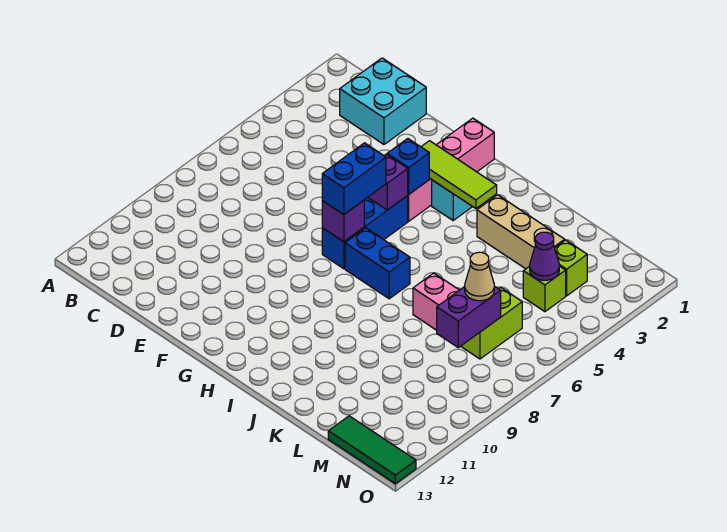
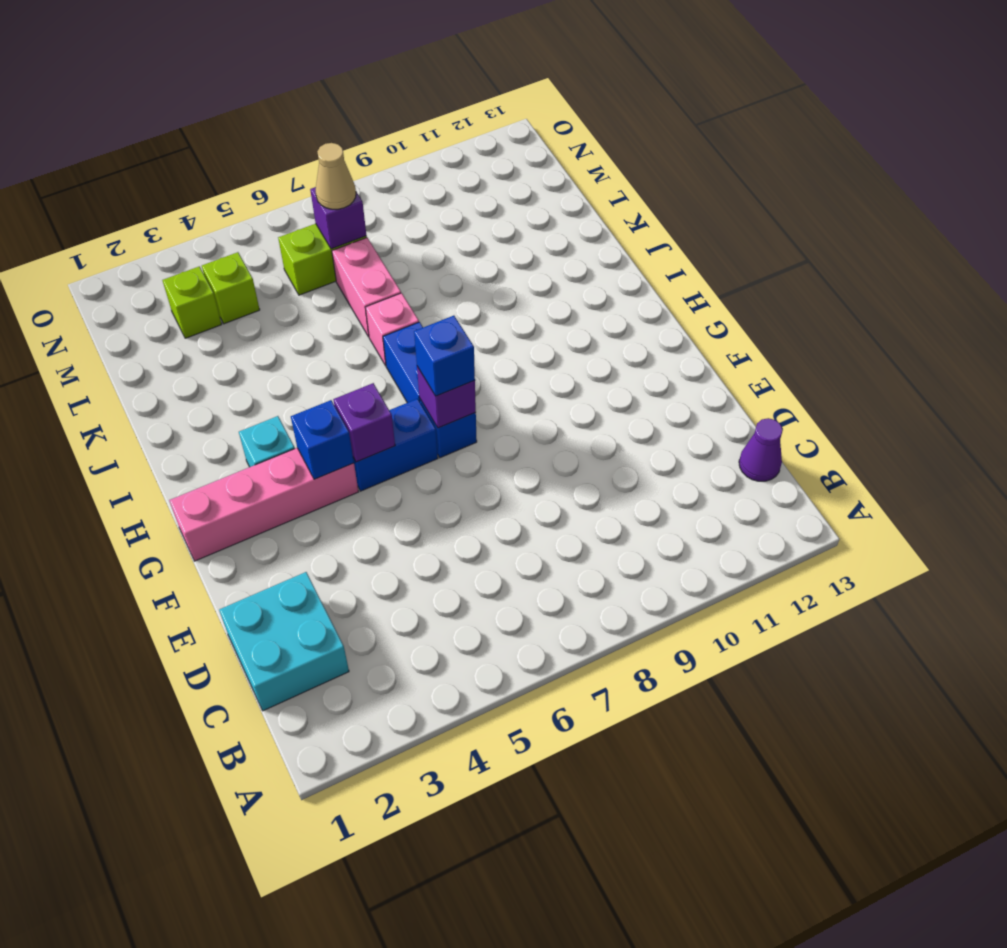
lime 1x3 tile [421,141,497,209] -> none
blue 1x2 brick [322,143,386,215] -> blue 1x1 brick [414,316,475,396]
tan 1x3 brick [477,195,565,269] -> none
none -> pink 1x1 brick [365,293,419,366]
purple 1x1 cone [530,232,559,280] -> purple 1x1 cone moved to [739,418,783,481]
purple 1x2 brick [437,286,501,348] -> purple 1x1 brick [310,187,366,249]
green 1x3 tile [328,416,416,484] -> none

